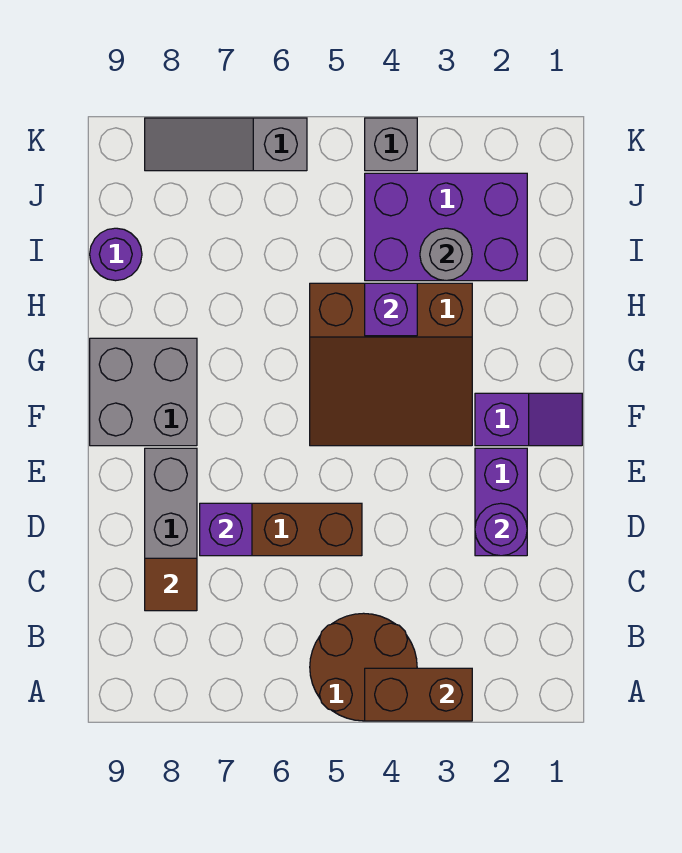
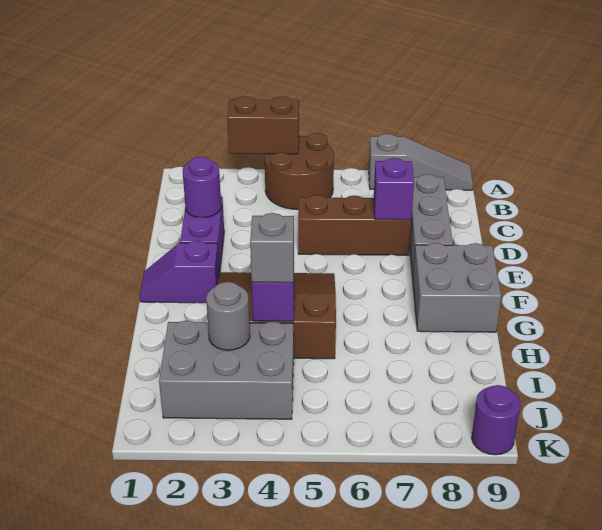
brown 1x1 tile [145,558,197,611] -> none
purple 2x3 brick [365,173,527,281] -> grey 2x3 brick [159,321,294,419]
purple 1x1 round brick [90,228,142,281] -> purple 1x1 round brick moved to [472,385,520,455]
grey 1x1 brick [365,118,417,171] -> grey 1x1 brick moved to [250,213,294,283]
grey 1x3 slope [145,118,307,171] -> grey 1x3 slope moved to [369,134,473,190]

